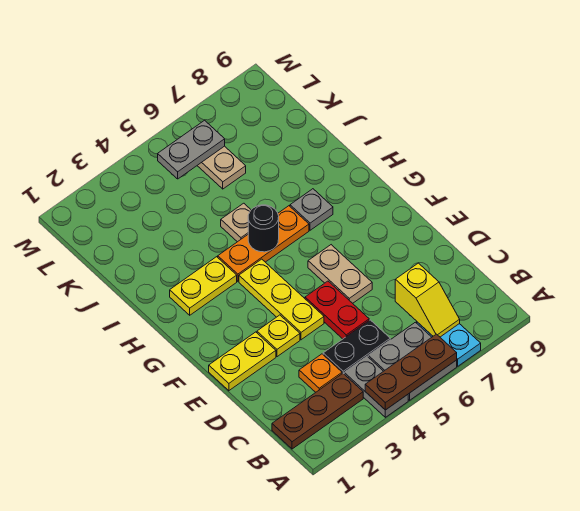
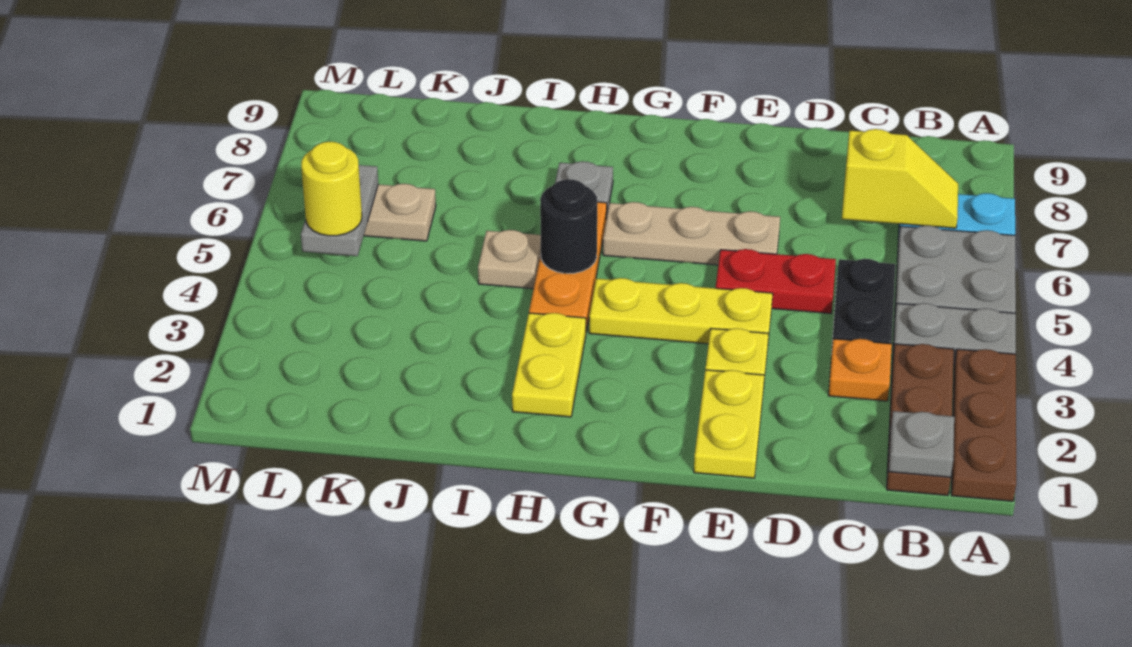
brown 1x3 plate [365,334,457,410] -> brown 1x3 plate moved to [951,349,1016,501]
none -> grey 1x1 plate [889,411,954,477]
tan 1x2 plate [308,245,372,303] -> tan 1x3 plate [603,202,780,265]
none -> yellow 1x1 round brick [301,142,362,236]

